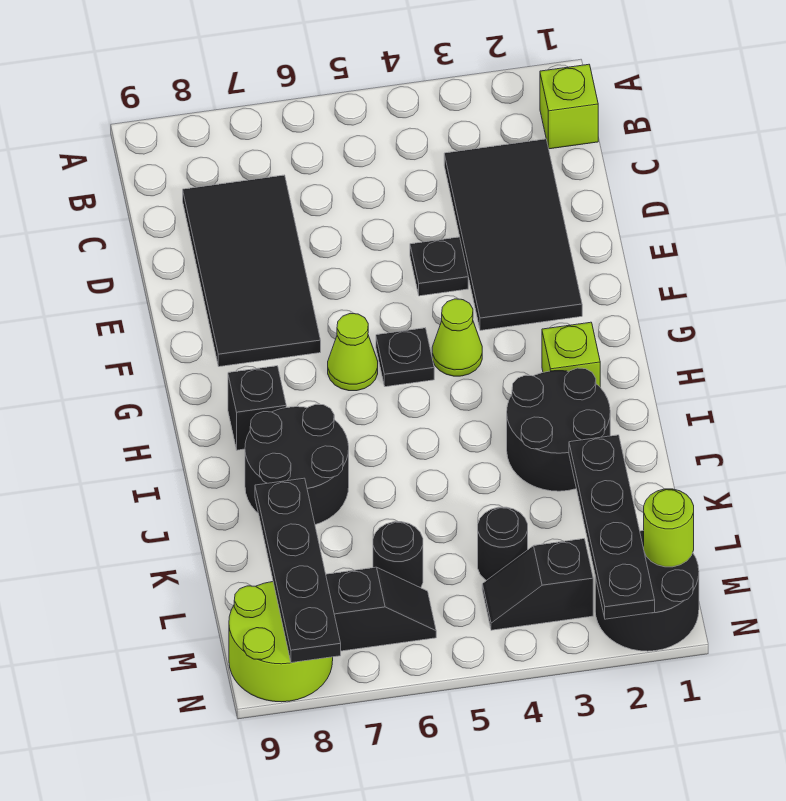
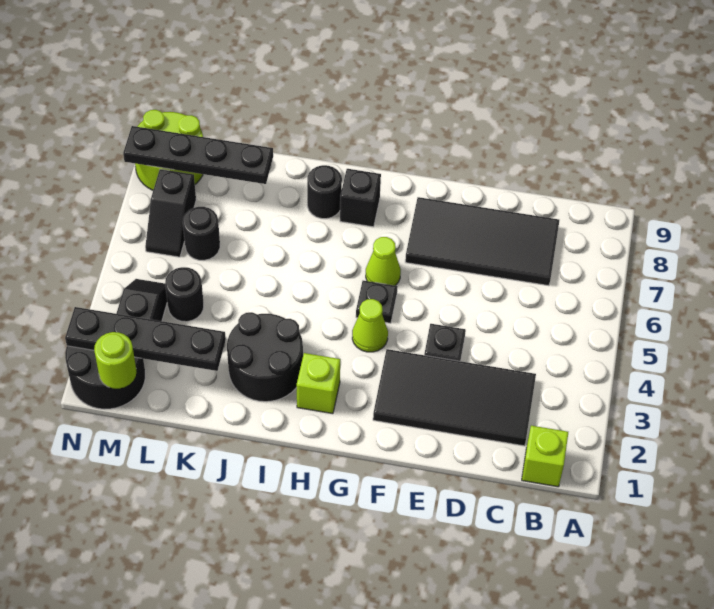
black 2x2 round brick [245,404,349,525] -> black 1x1 round brick [307,165,342,219]

